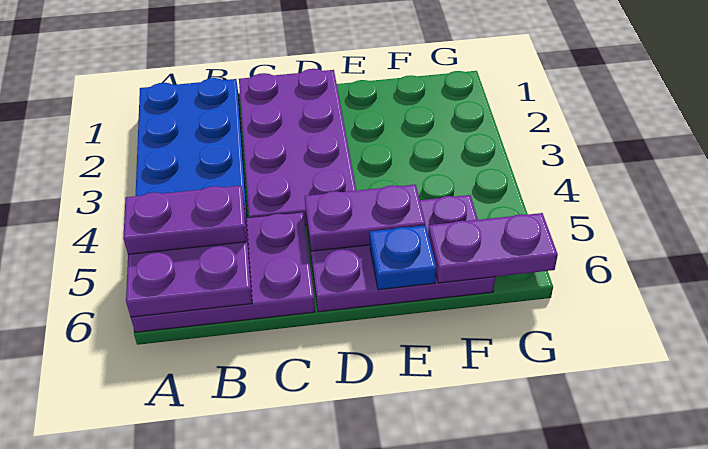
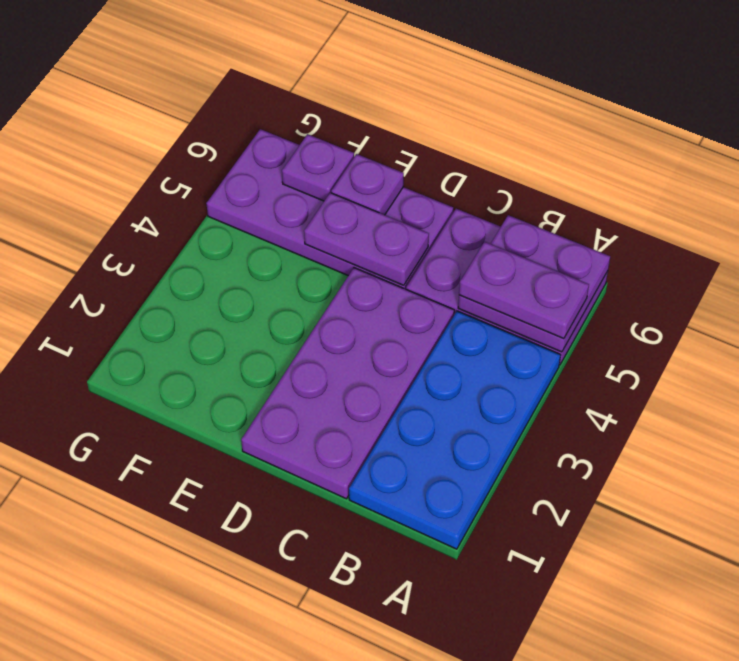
purple 2x3 plate [306,195,495,312] -> purple 2x4 plate [206,129,453,289]
blue 1x1 plate [370,225,436,290] -> purple 1x1 plate [331,154,404,215]
purple 1x2 plate [428,213,558,283] -> purple 1x1 plate [282,134,354,201]

